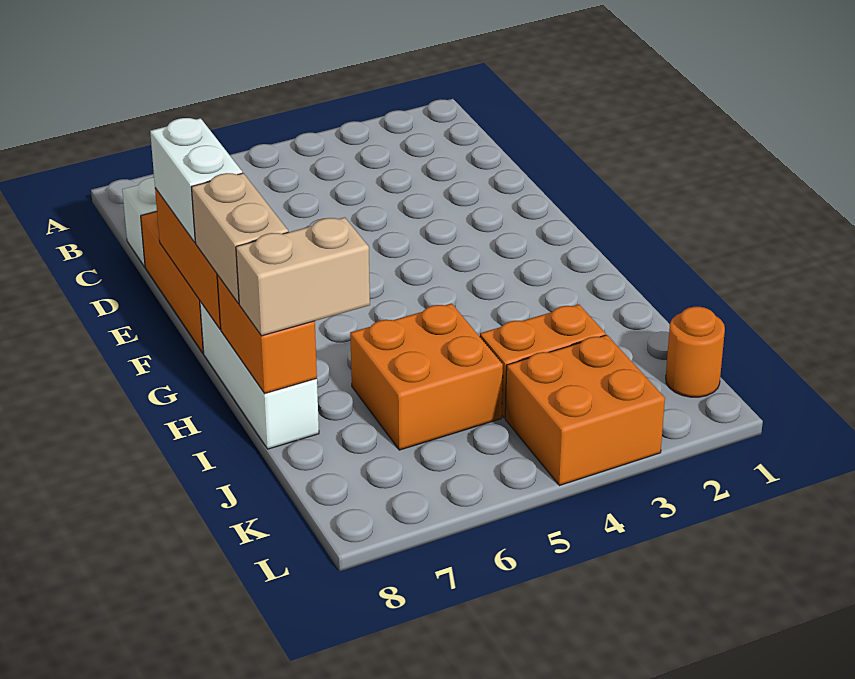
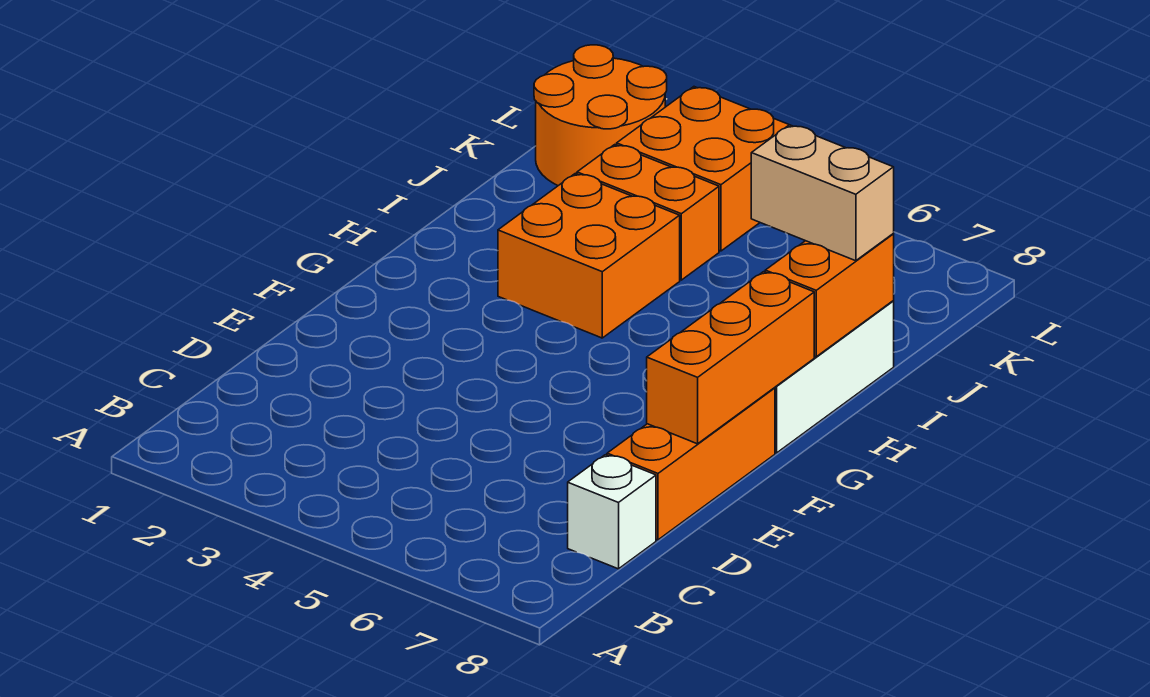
white 1x2 brick [150,118,242,242] -> none
tan 1x2 brick [192,173,288,304] -> none
orange 2x2 brick [350,303,503,450] -> orange 2x2 brick moved to [498,173,680,338]
orange 1x1 round brick [666,307,725,397] -> orange 2x2 round brick [534,45,667,186]

